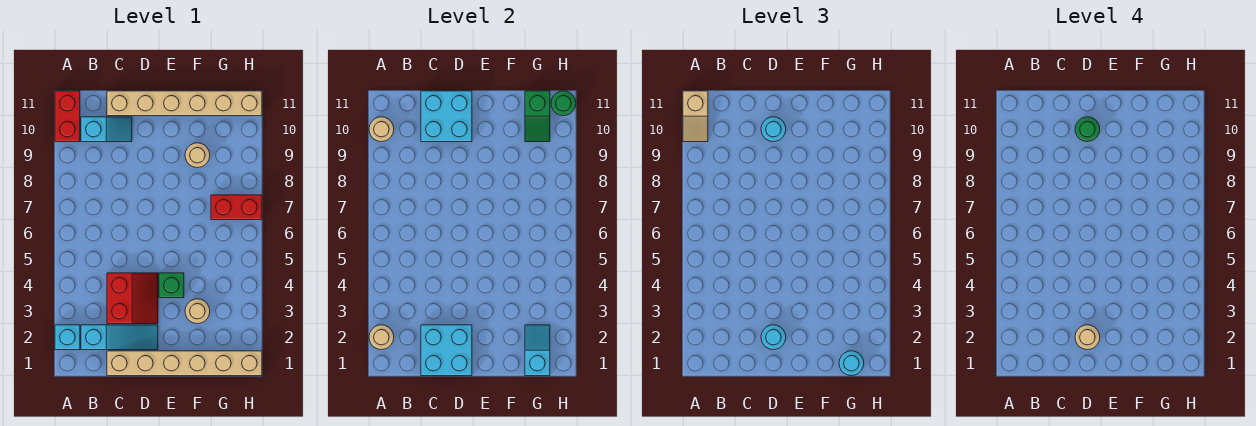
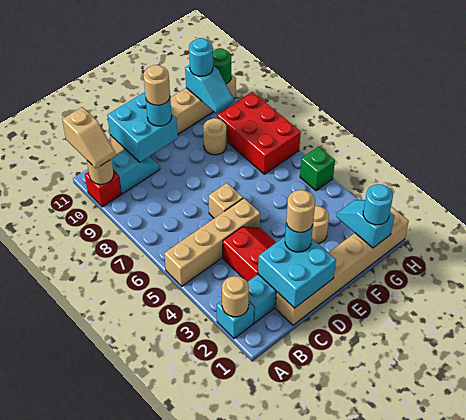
none -> tan 1x4 brick [164,198,260,286]
red 1x2 brick [55,91,80,142] -> red 1x1 brick [85,171,121,207]
none -> tan 1x1 brick [209,183,243,218]
green 1x1 round brick [1075,117,1100,142] -> tan 1x1 round brick [143,65,170,105]
green 1x1 brick [159,273,184,298] -> green 1x1 brick moved to [300,147,335,191]
red 1x2 brick [211,195,262,220] -> red 2x3 brick [217,92,301,174]
green 1x2 slope [525,91,550,142] -> cyan 1x2 slope [185,65,234,113]
none -> cyan 1x1 round brick [189,38,213,76]

